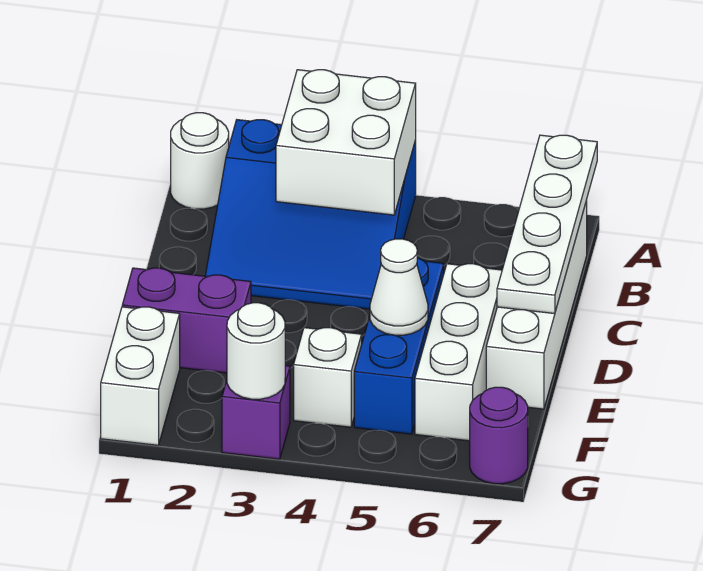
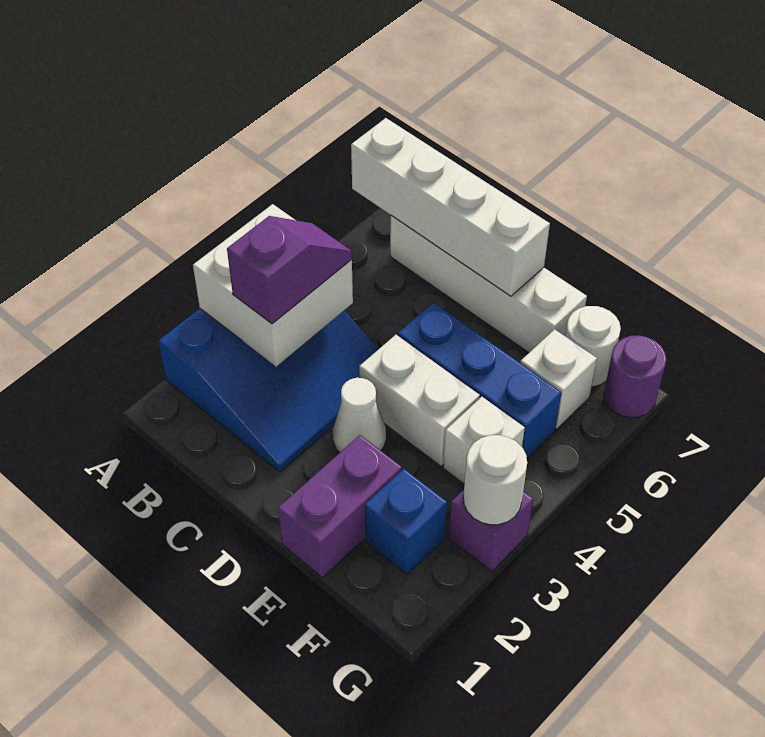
white 1x1 round brick [171,113,229,209] -> white 1x1 round brick moved to [565,306,621,387]
white 1x4 plate [497,135,597,314] -> white 1x4 brick [351,118,550,296]
none -> purple 1x2 slope [227,216,352,324]
white 1x3 brick [415,264,502,441] -> white 1x1 brick [520,329,597,429]
white 1x1 cone [370,239,428,335] -> white 1x1 cone moved to [333,378,386,452]
white 1x2 brick [101,307,180,445] -> white 1x2 brick moved to [359,335,480,466]
none -> blue 1x1 brick [365,469,447,575]

